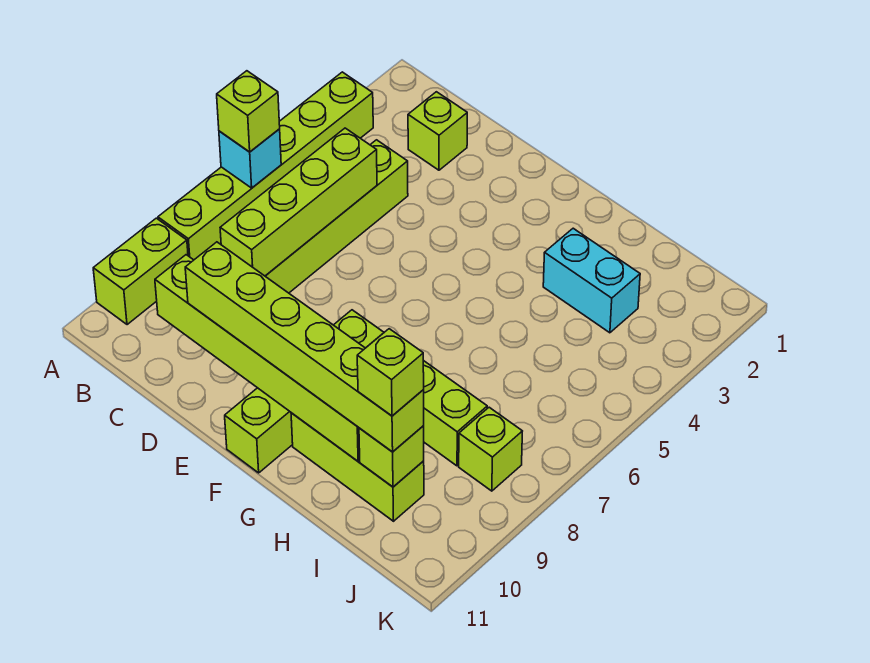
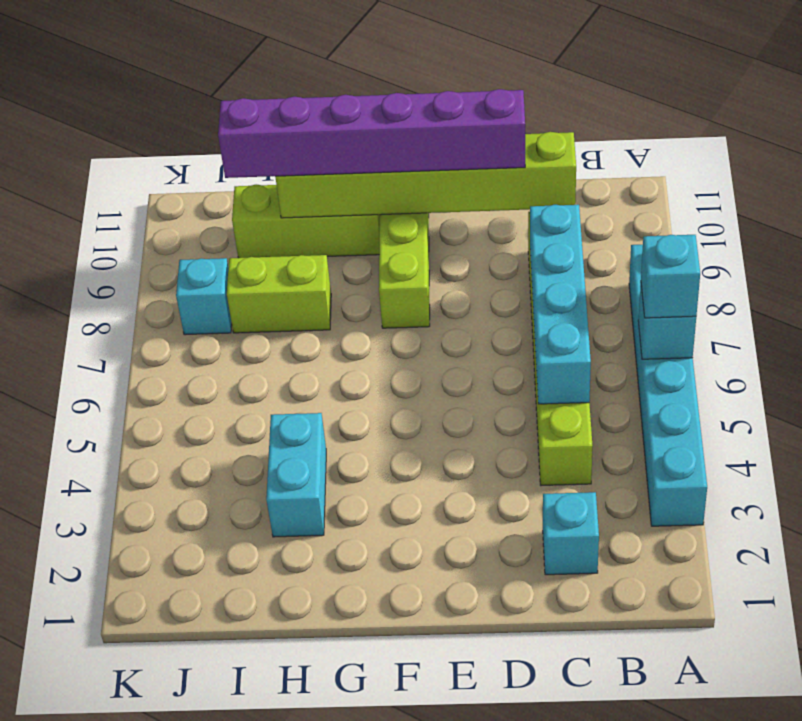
lime 1x6 brick [158,72,373,260] -> cyan 1x6 brick [629,245,707,526]
lime 1x1 brick [217,71,280,152] -> cyan 1x1 brick [641,235,700,318]
lime 1x2 brick [93,218,188,325] -> none
lime 1x1 brick [408,92,467,170] -> cyan 1x1 brick [543,492,599,575]
lime 1x4 brick [220,128,377,276] -> cyan 1x4 brick [530,205,591,404]
lime 1x6 brick [185,242,424,452] -> purple 1x6 brick [218,89,525,178]
cyan 1x2 brick [543,228,640,333] -> cyan 1x2 brick turned to [266,413,326,537]
lime 1x1 brick [359,426,424,487] -> none
lime 1x1 brick [357,329,424,416] -> none
lime 1x1 brick [459,407,522,491] -> cyan 1x1 brick [176,258,232,335]

